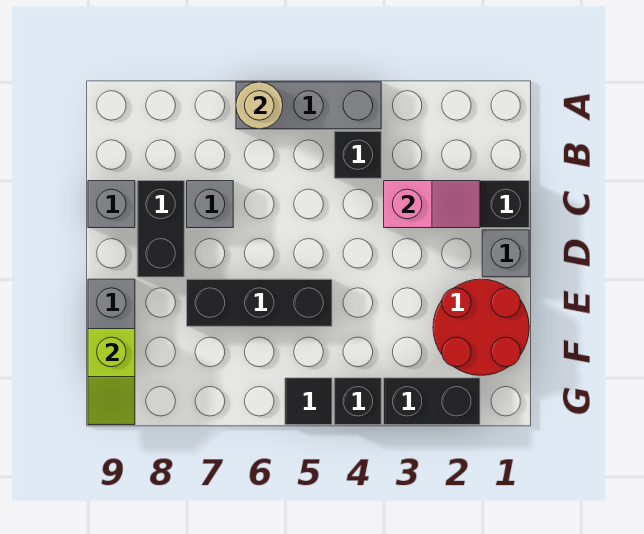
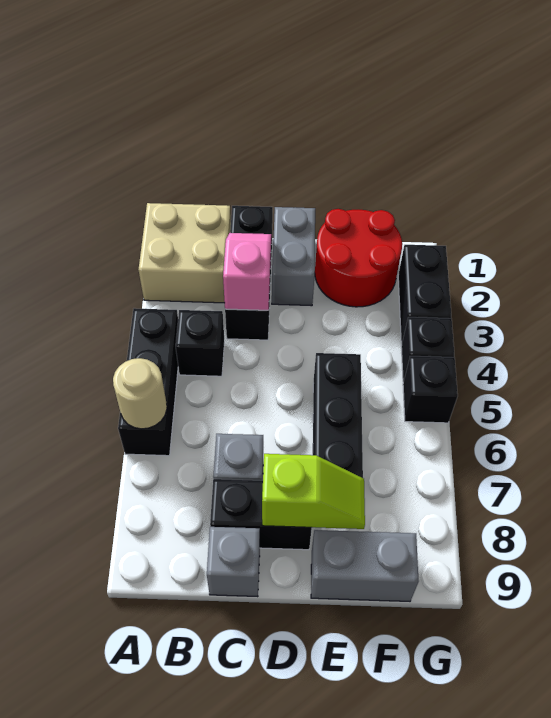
none -> tan 2x2 brick [138,203,231,303]
grey 1x3 brick [236,82,381,129] -> black 1x3 brick [118,308,178,456]
grey 1x1 brick [482,230,529,277] -> grey 1x2 brick [272,207,315,306]
lime 1x2 slope [88,329,135,425] -> lime 1x2 slope moved to [262,454,365,529]
black 1x1 tile [285,378,332,425] -> black 1x1 brick [403,356,458,423]

